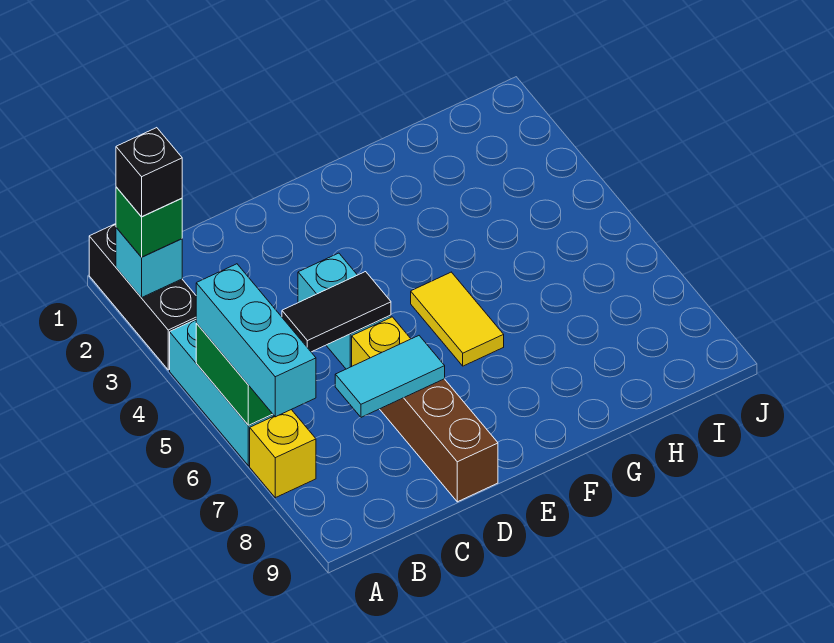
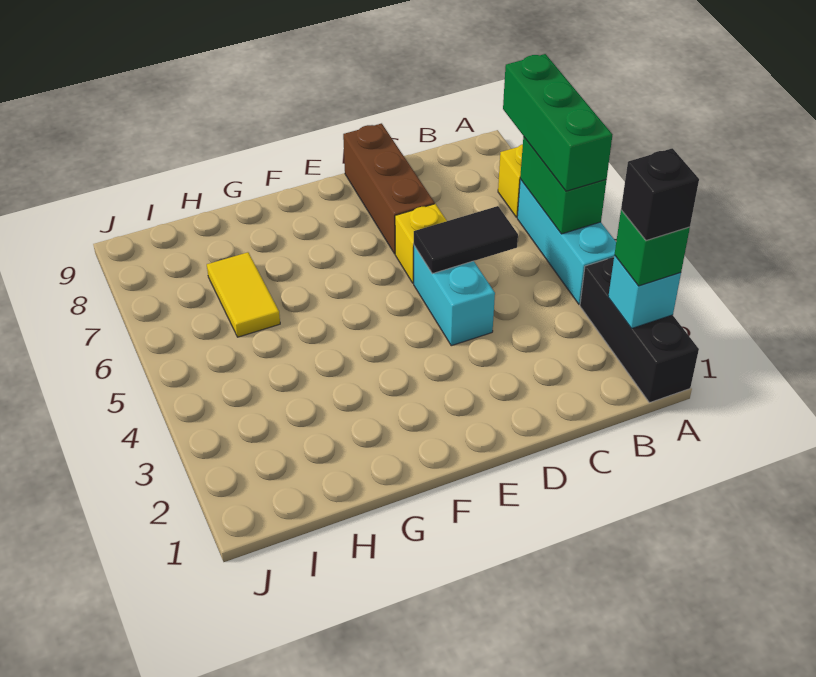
cyan 1x3 brick [196,264,316,417] -> green 1x3 brick [503,54,612,191]
cyan 1x2 tile [335,336,445,417] -> none
yellow 1x2 tile [411,272,504,366] -> yellow 1x2 tile moved to [207,252,280,337]

